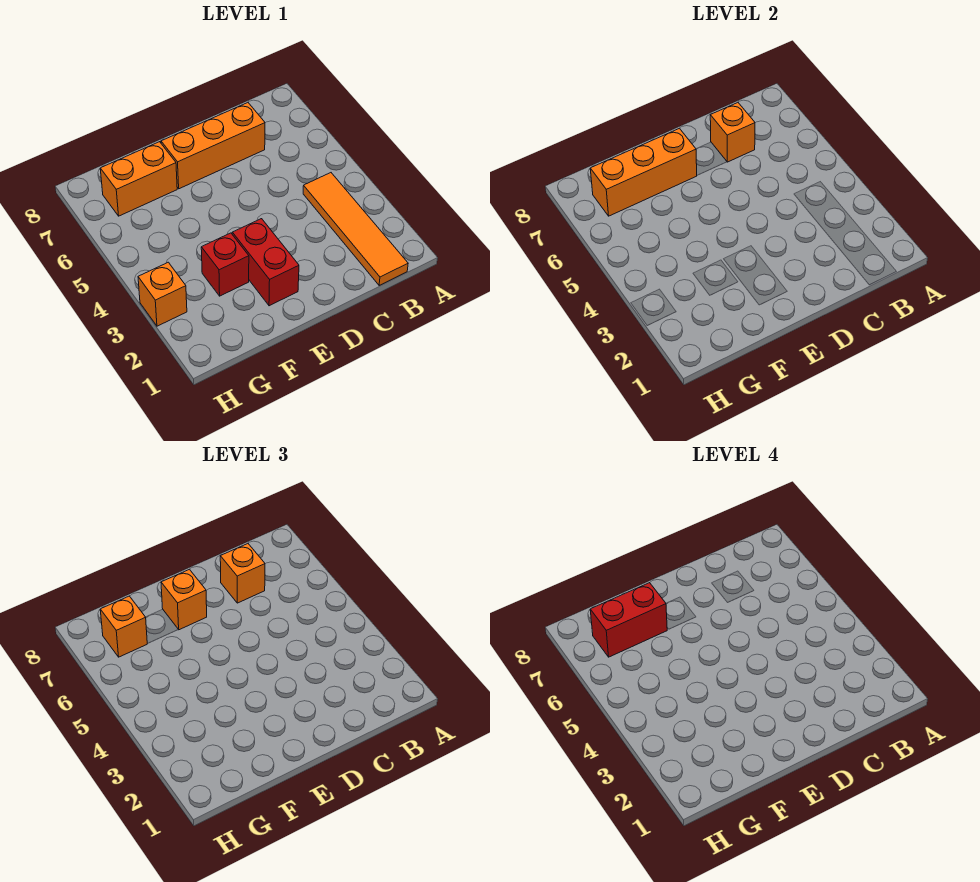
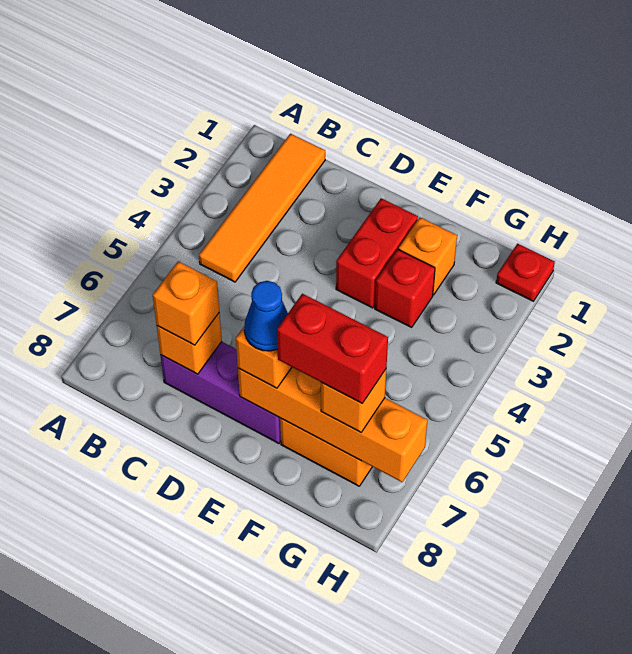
orange 1x3 brick [161,102,265,189] -> purple 1x3 brick [160,342,281,443]
orange 1x3 brick [590,128,697,216] -> orange 1x4 brick [238,367,428,482]
none -> blue 1x1 cone [244,281,288,351]
none -> red 1x1 plate [496,244,555,301]
orange 1x1 brick [138,262,187,326] -> orange 1x1 brick moved to [398,217,457,295]

